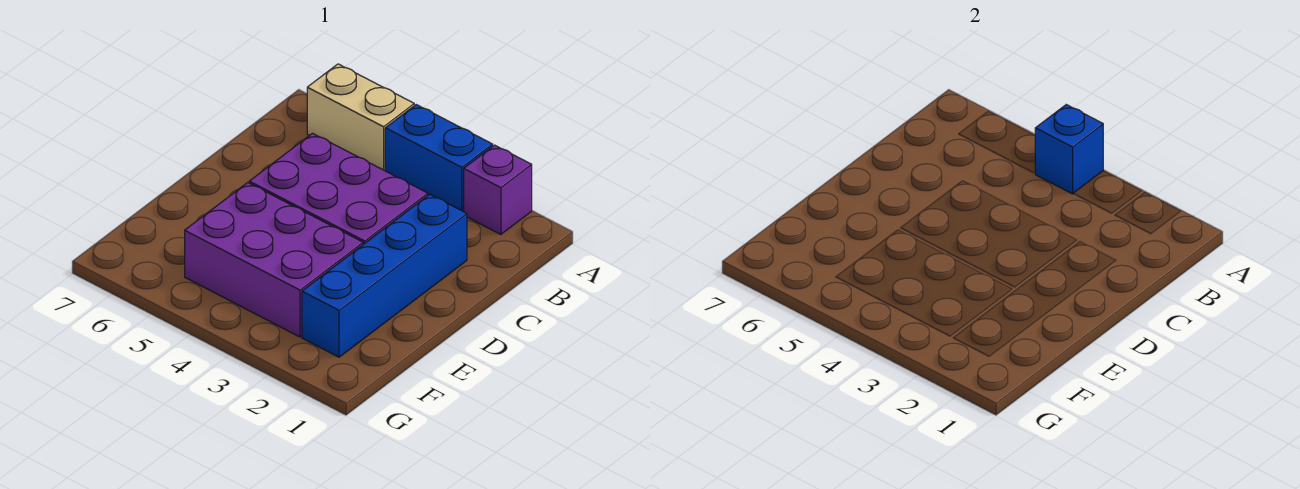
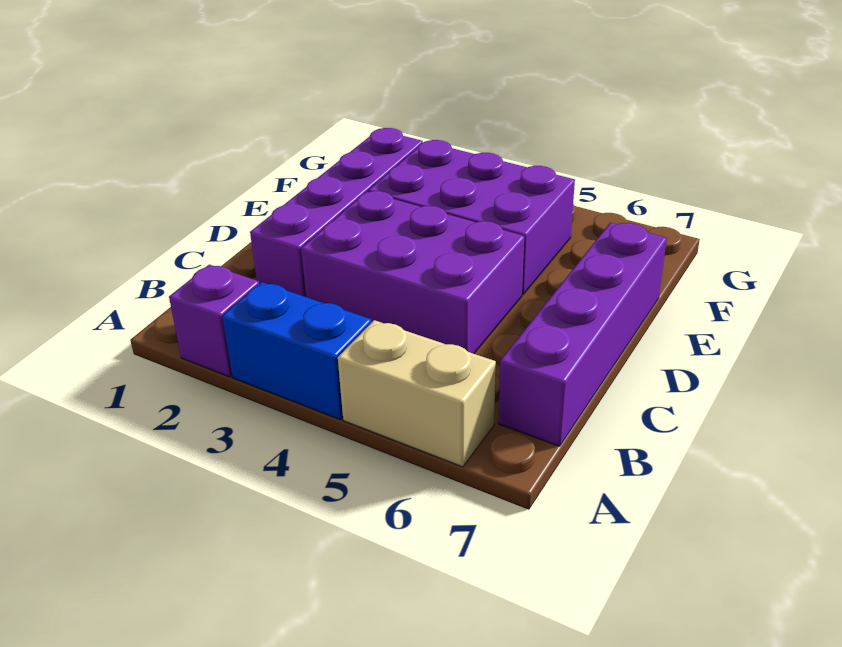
blue 1x1 brick [1035,105,1103,194] -> none
none -> purple 1x4 brick [499,223,667,446]
blue 1x4 brick [302,194,467,357] -> purple 1x4 brick [250,128,423,297]

